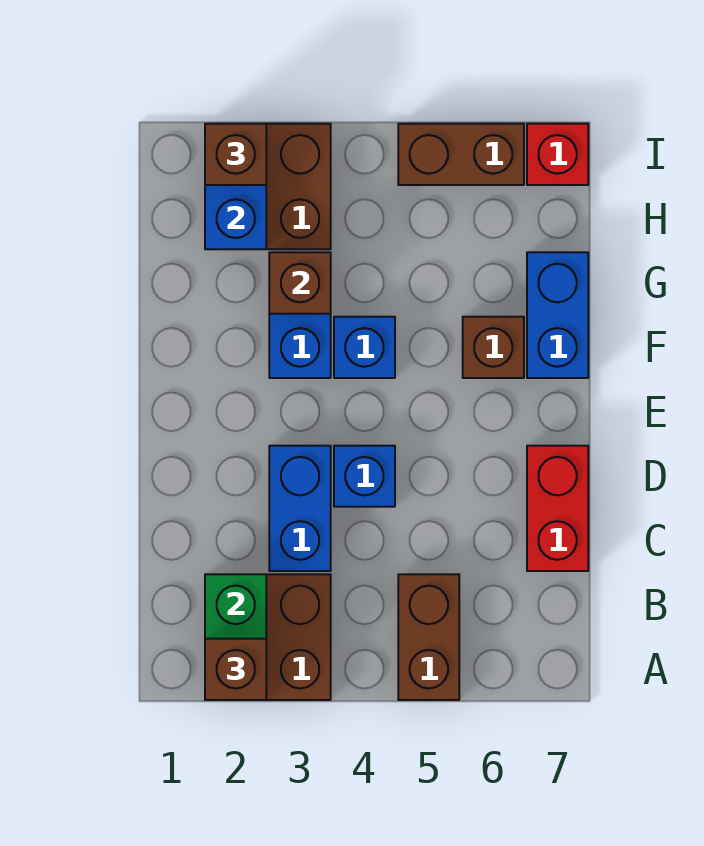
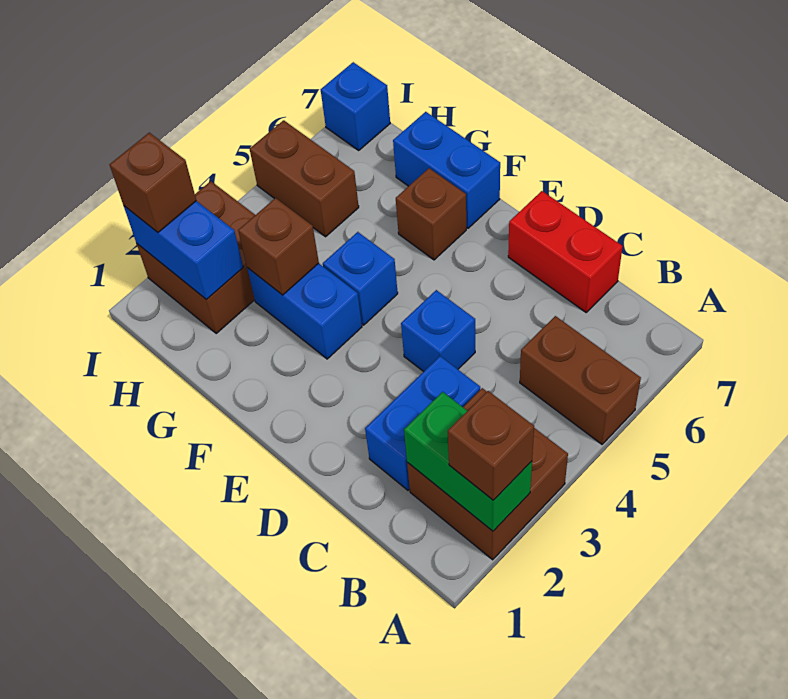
blue 1x2 brick [269,446,331,571] -> blue 1x2 brick turned to [365,356,480,490]
brown 1x2 brick [398,124,524,185] -> brown 1x2 brick turned to [250,120,359,237]
red 1x1 brick [527,124,588,185] -> blue 1x1 brick [321,62,390,150]

